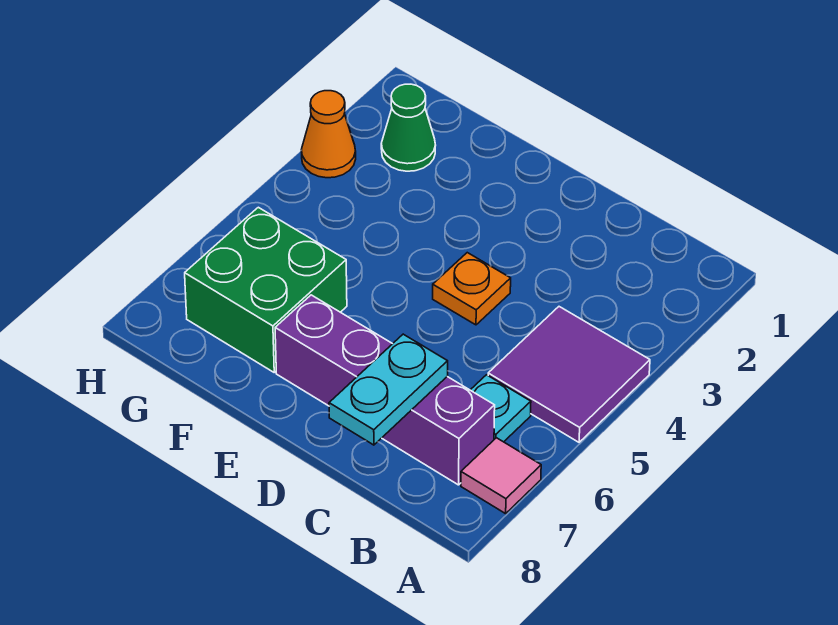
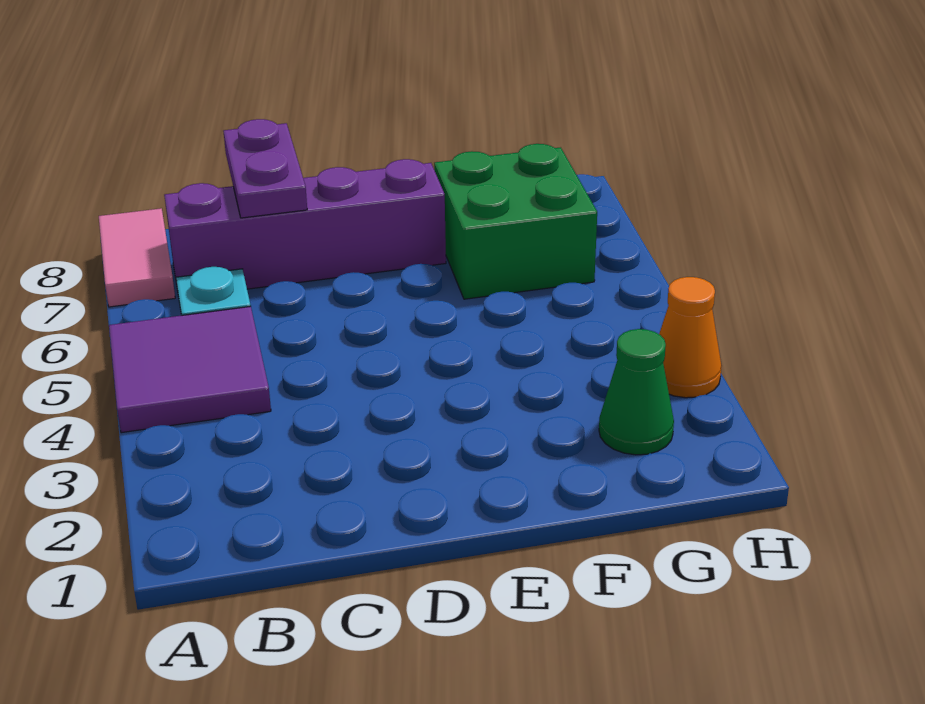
pink 1x1 tile [461,438,541,514] -> pink 1x2 tile [99,208,175,307]
cyan 1x2 plate [329,334,448,445] -> purple 1x2 plate [224,119,307,218]
orange 1x1 plate [433,253,511,325] -> none

